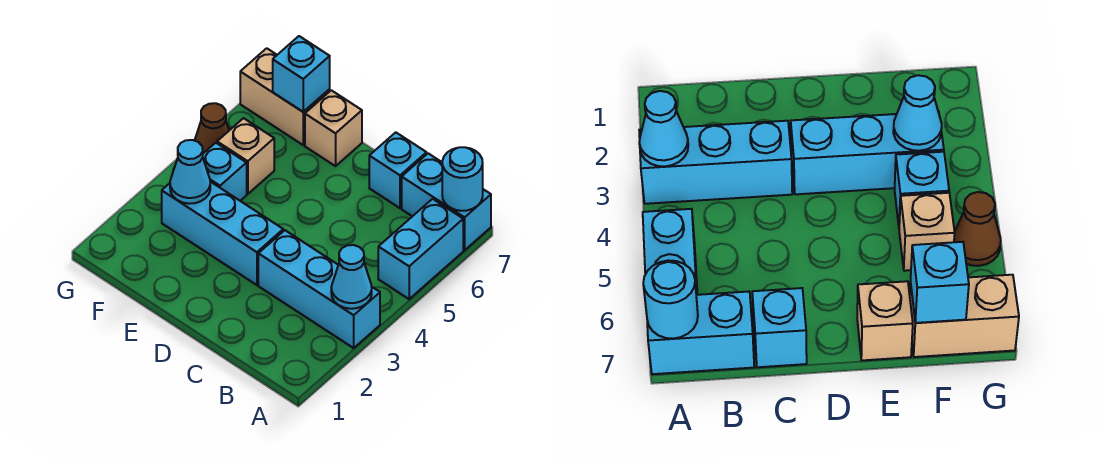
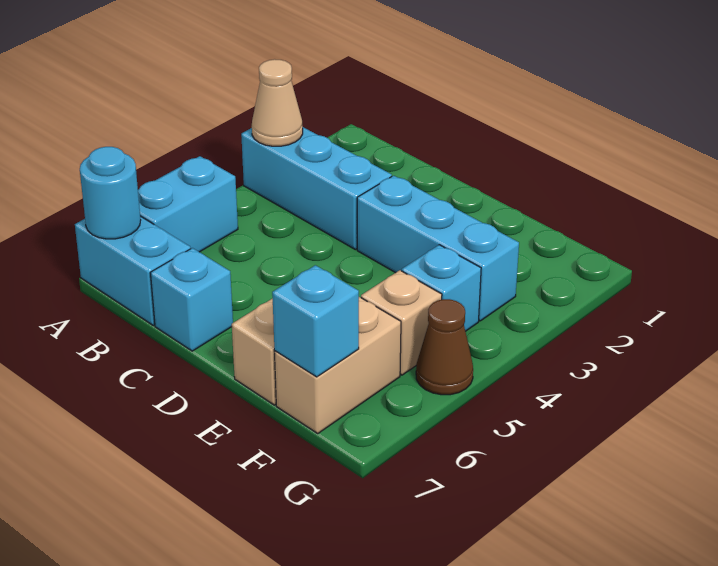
cyan 1x1 cone [331,245,372,309] -> tan 1x1 cone [252,59,303,146]
cyan 1x1 cone [170,140,210,204] -> none
tan 1x2 brick [240,48,330,145] -> tan 1x2 brick turned to [275,297,401,433]

